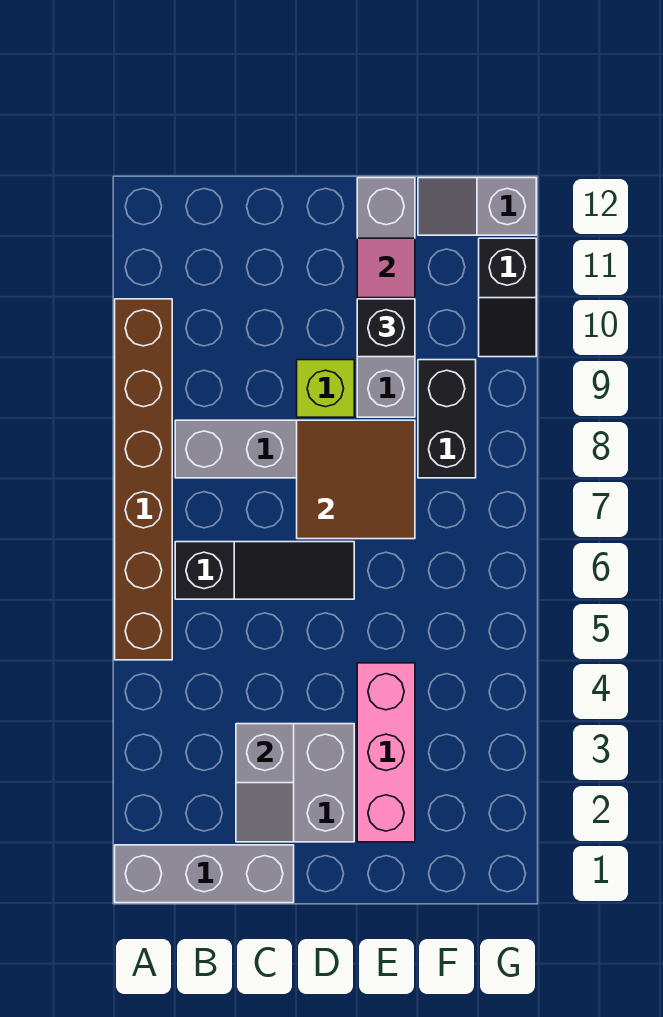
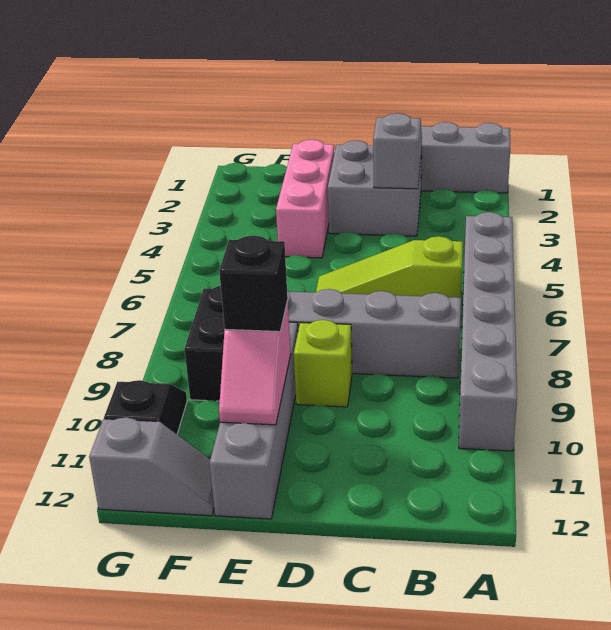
brown 1x6 brick [115,299,172,660] -> grey 1x6 brick [459,212,517,451]
black 1x3 slope [175,542,354,599] -> lime 1x3 slope [316,236,463,298]
brown 2x2 tile [297,420,415,539] -> none

